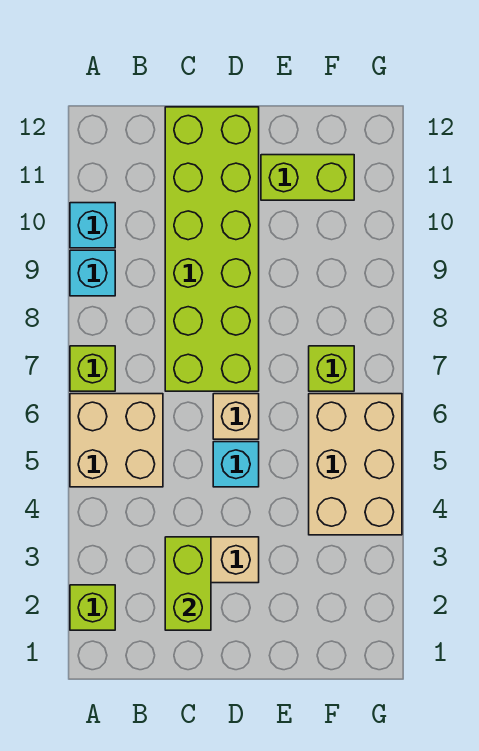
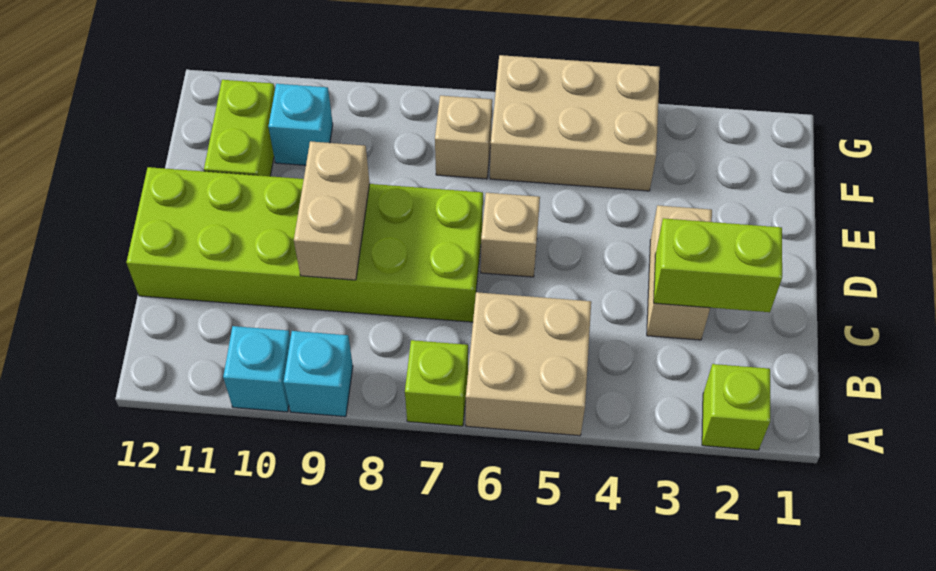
none -> tan 1x2 brick [294,141,370,280]
cyan 1x1 brick [213,442,259,487] -> cyan 1x1 brick moved to [268,84,333,165]
lime 1x1 brick [309,346,354,391] -> tan 1x1 brick [435,96,492,179]

